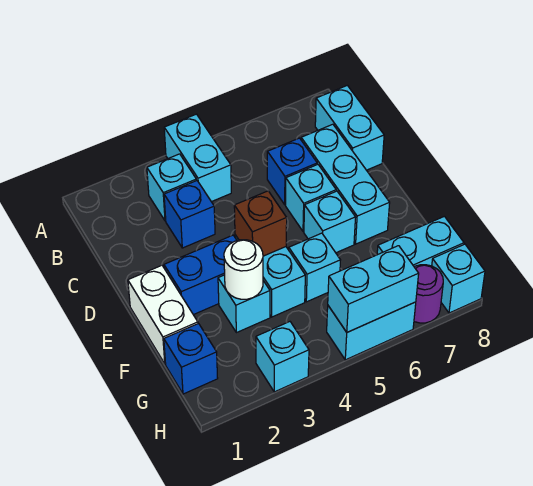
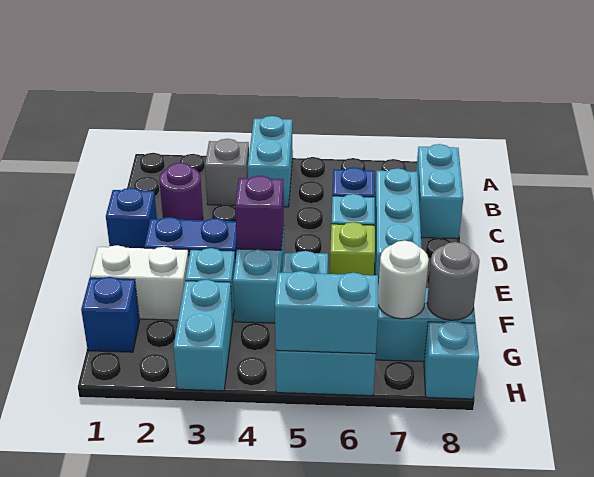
cyan 1x1 brick [147,154,196,221] -> grey 1x1 brick [205,139,249,205]
blue 1x1 brick [164,181,215,248] -> blue 1x1 brick moved to [106,188,157,248]
white 1x2 brick [128,265,198,364] -> white 1x2 brick turned to [90,245,189,320]
brown 1x1 brick [234,191,287,256] -> purple 1x1 brick [235,176,284,250]
cyan 1x1 brick [304,191,356,253] -> lime 1x1 brick [330,222,375,275]
white 1x1 round brick [224,240,263,299] -> white 1x1 round brick moved to [378,241,429,319]
none -> grey 1x1 round brick [427,242,480,320]
cyan 1x1 brick [256,322,309,392] -> cyan 1x2 brick [174,280,233,391]
purple 1x1 round brick [414,265,443,323] -> purple 1x1 round brick moved to [159,163,203,220]

